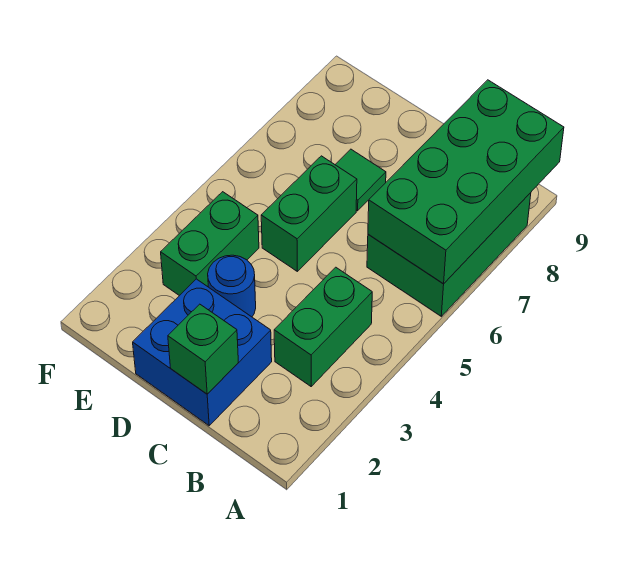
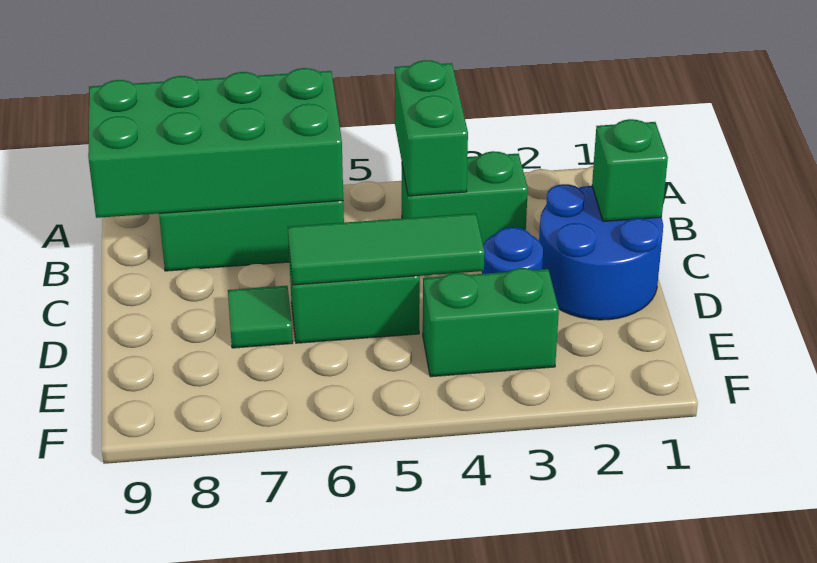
none -> green 1x2 brick [395,60,468,196]
blue 2x2 brick [133,279,272,426] -> blue 2x2 round brick [539,184,663,320]
none -> green 1x3 tile [288,213,485,285]

